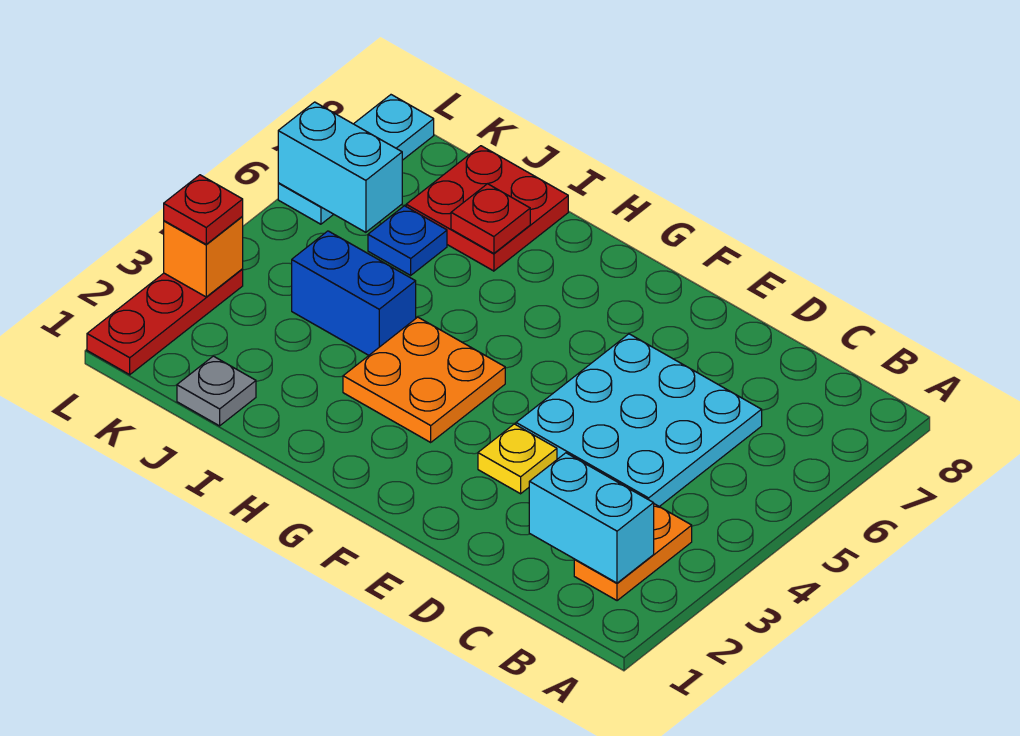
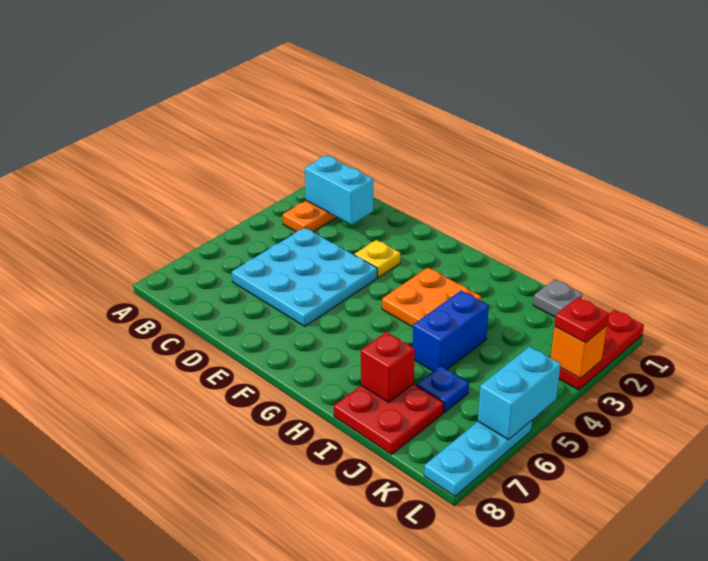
blue 1x2 brick [292,231,416,355] -> blue 1x2 brick turned to [413,291,489,371]
red 1x1 plate [451,184,530,253] -> red 1x1 brick [361,332,415,402]
cyan 1x2 brick [278,102,402,232] -> cyan 1x2 brick turned to [478,347,561,440]

